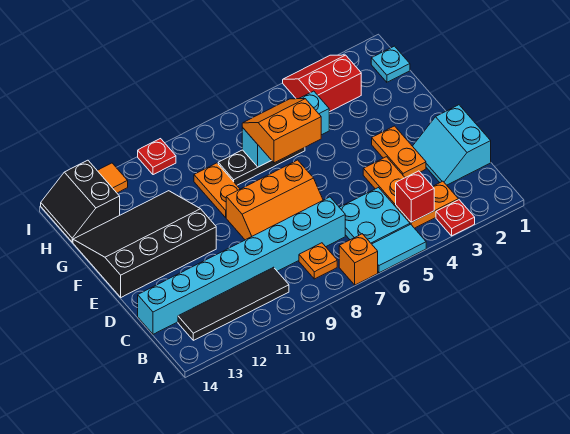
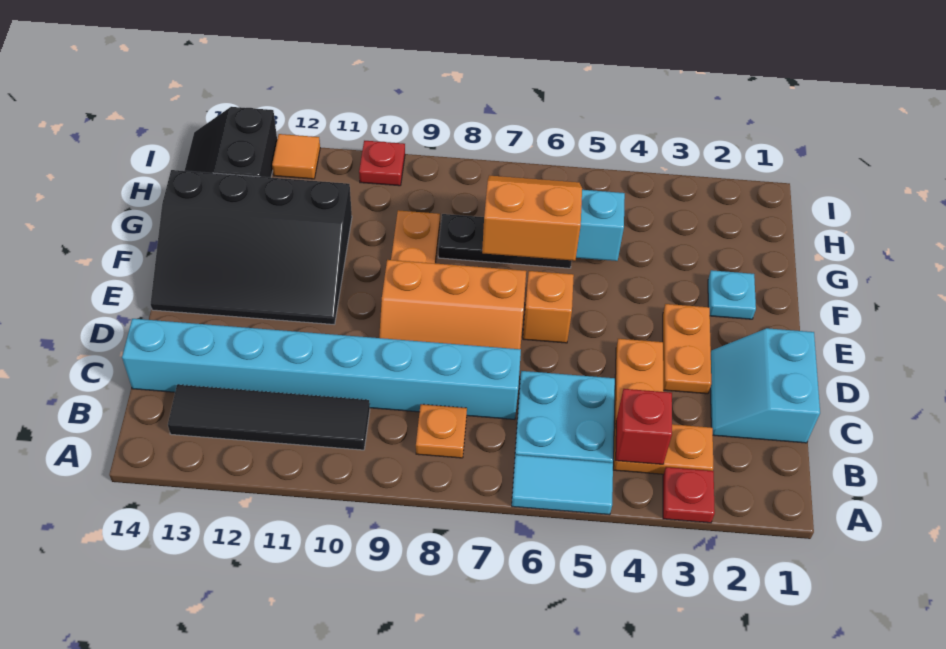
orange 1x1 brick [339,234,378,285] -> orange 1x1 brick moved to [523,271,574,343]
black 3x4 slope [73,191,216,297] -> black 3x4 slope turned to [151,170,352,324]
cyan 1x1 plate [371,46,410,82] -> cyan 1x1 plate moved to [708,270,756,319]
red 2x2 slope [283,55,361,112] -> none

